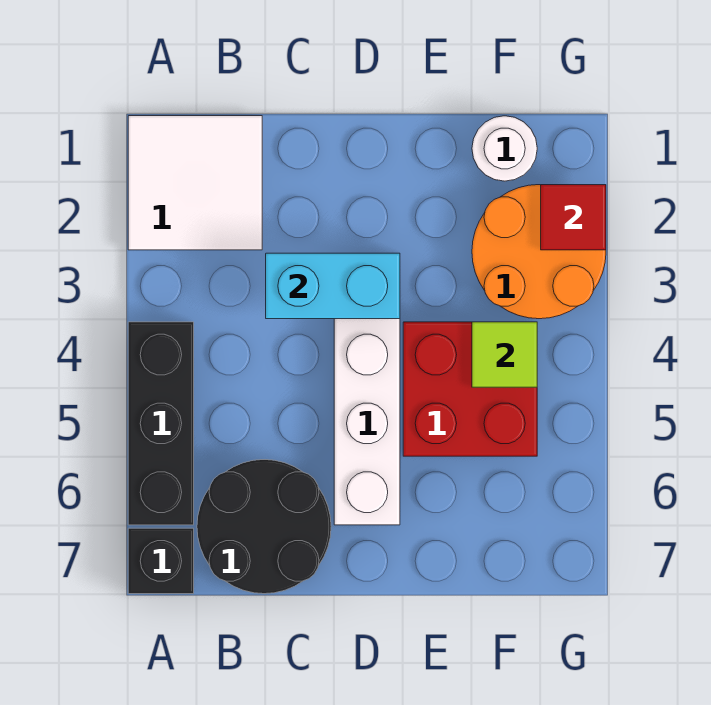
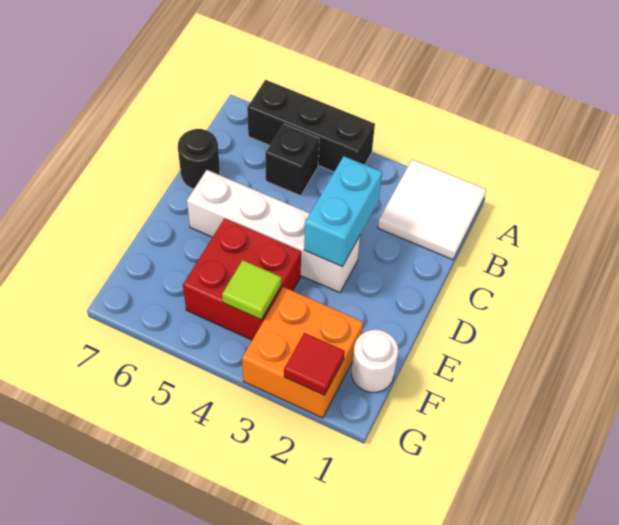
black 1x1 brick [128,528,194,594] -> black 1x1 brick moved to [265,124,319,196]
black 2x2 round brick [197,460,331,594] -> black 1x1 round brick [178,129,220,189]
orange 2x2 round brick [472,185,606,319] -> orange 2x2 brick [242,287,363,418]

